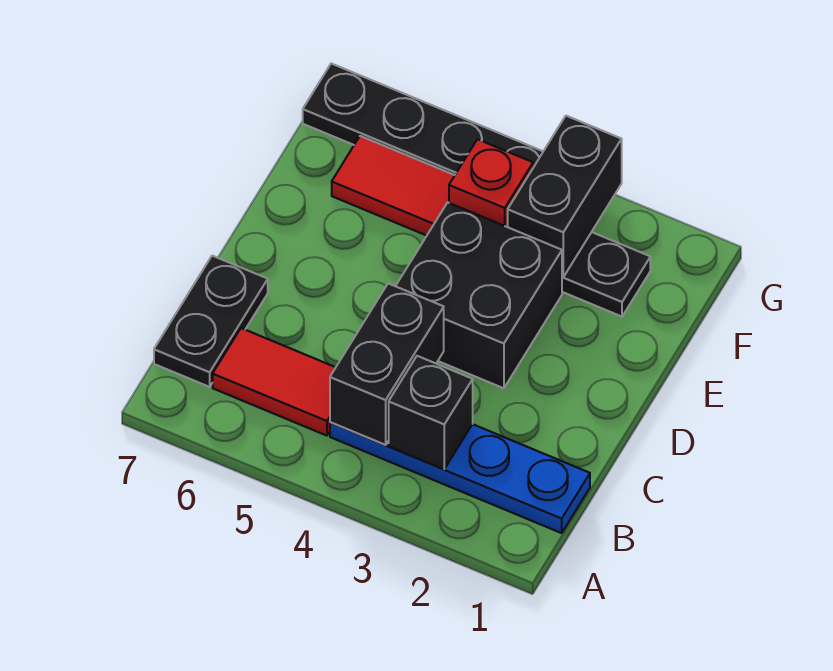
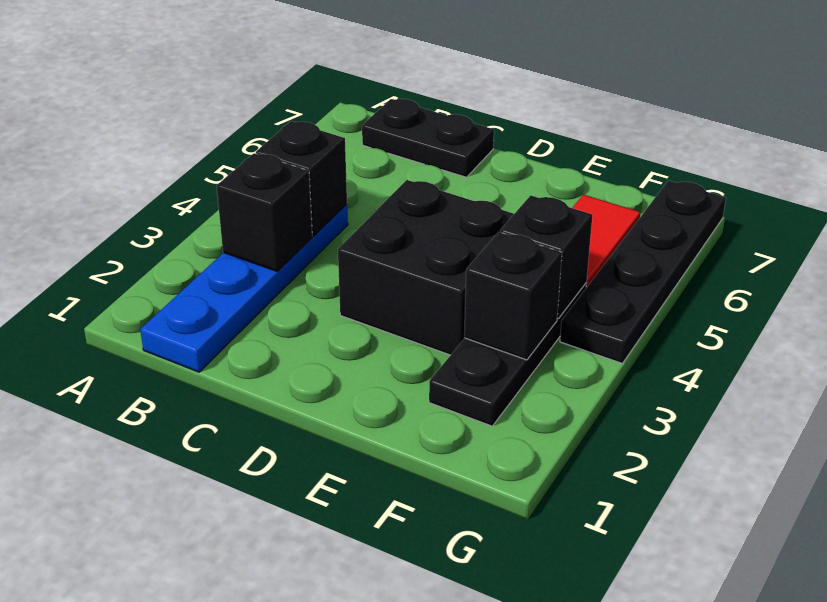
black 1x2 brick [330,283,444,445] -> black 1x1 brick [256,121,347,236]
red 1x2 tile [213,328,336,436] -> none
black 1x2 brick [508,116,622,277] -> black 1x1 brick [464,232,562,360]
red 1x1 brick [449,139,533,227] -> black 1x1 brick [500,195,592,319]

